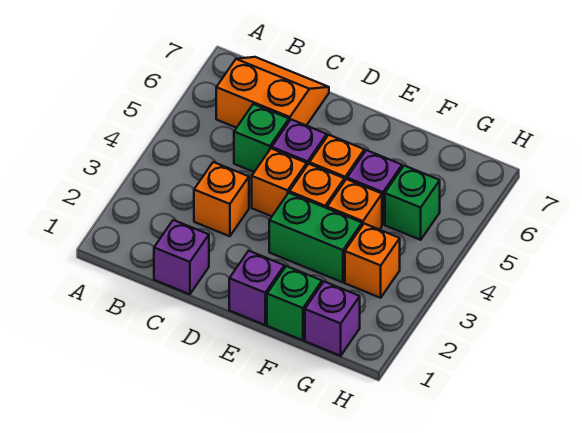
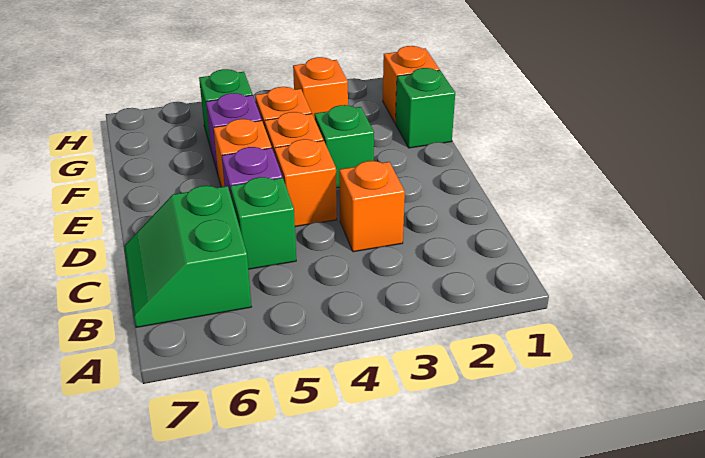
orange 2x2 slope [216,57,329,128] -> green 2x2 slope [124,186,252,327]
purple 1x1 brick [154,220,209,294] -> none
purple 1x1 brick [229,251,284,325] -> none
green 1x2 brick [269,193,362,282] -> green 1x1 brick [314,105,374,188]
purple 1x1 brick [305,282,360,356] -> orange 1x1 brick [383,46,440,123]

